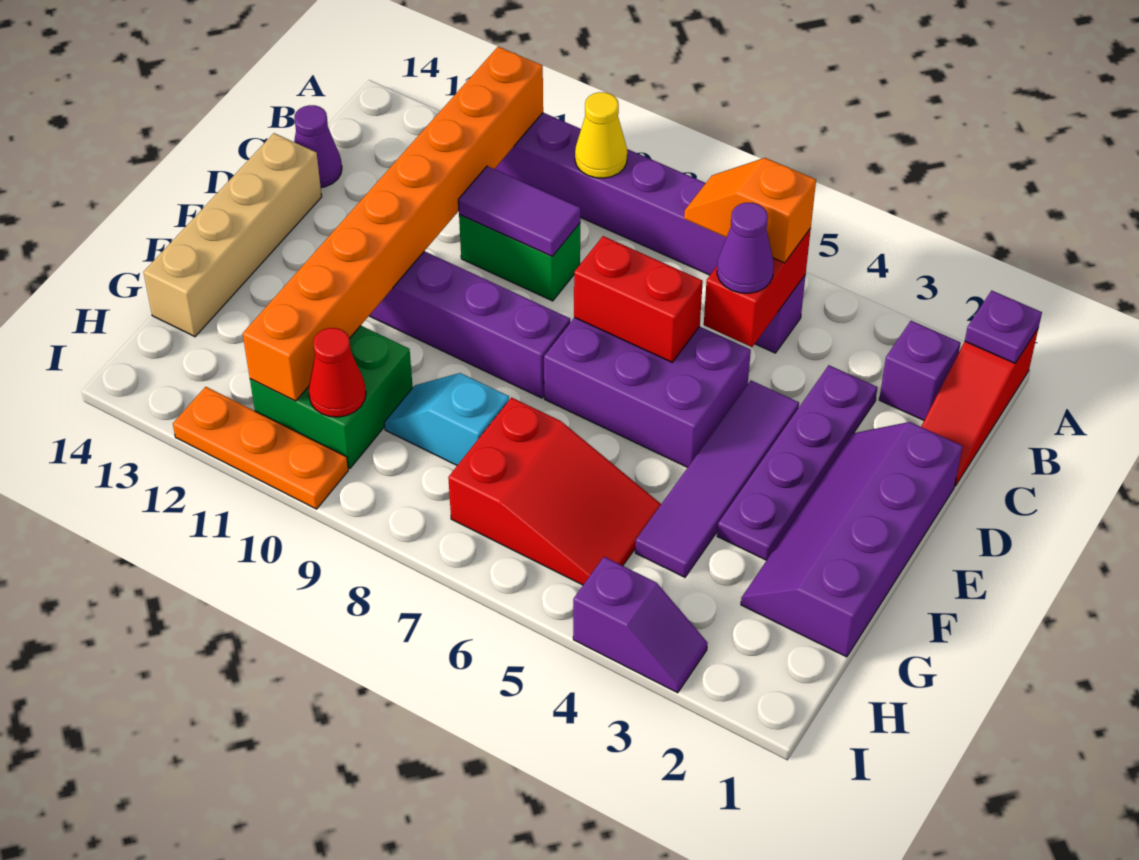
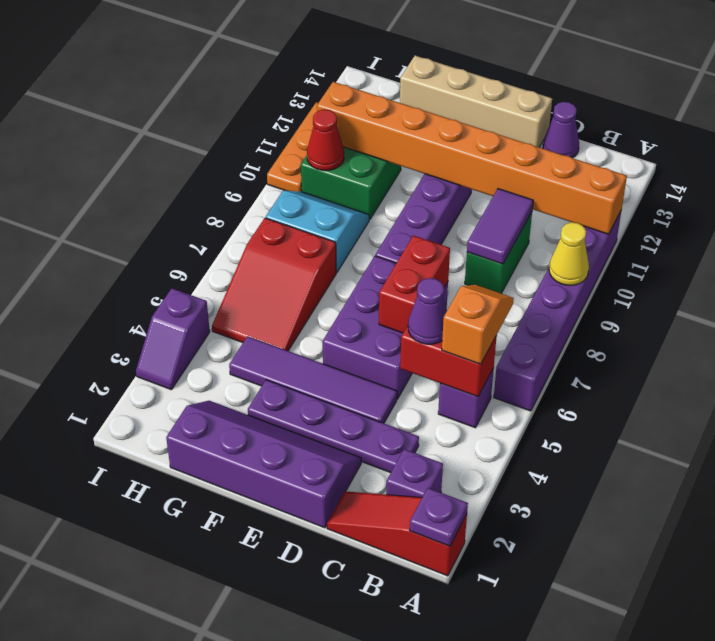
cyan 1x2 slope [384,373,509,465] -> cyan 2x2 slope [266,191,369,273]

